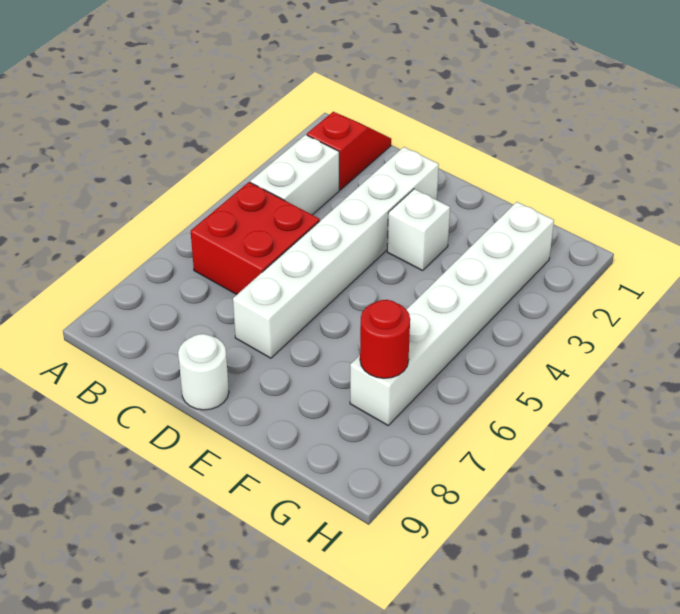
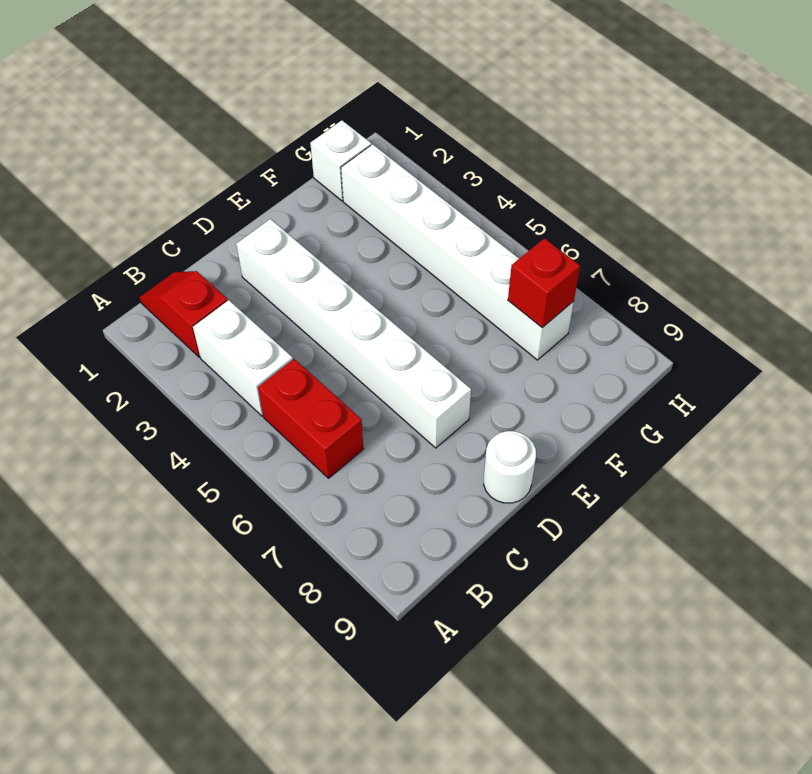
red 2x2 brick [191,182,320,294] -> red 1x2 brick [258,359,363,478]
white 1x1 brick [387,189,450,271] -> white 1x1 brick moved to [310,120,371,201]
red 1x1 round brick [360,300,410,378] -> red 1x1 brick [508,238,580,328]

